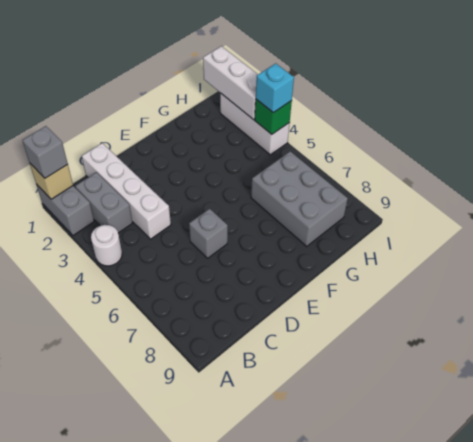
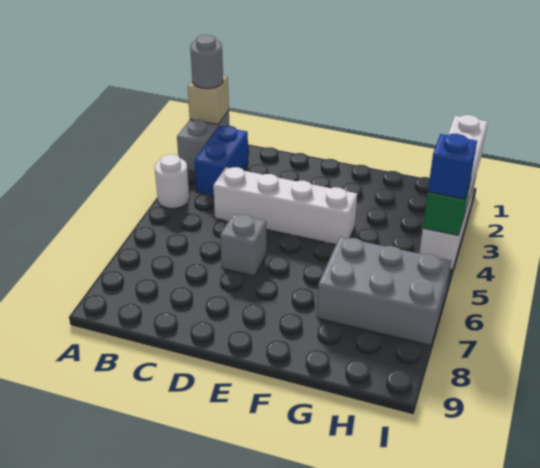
grey 1x1 brick [23,126,68,178] -> grey 1x1 round brick [190,35,223,89]
grey 1x2 brick [75,172,132,233] -> blue 1x2 brick [194,126,248,196]
white 1x4 brick [82,143,171,239] -> white 1x4 brick turned to [213,167,357,244]
grey 2x3 brick [251,151,348,246] -> grey 2x3 brick turned to [317,237,451,345]
cyan 1x1 brick [256,63,294,113] -> blue 1x1 brick [428,134,477,199]

